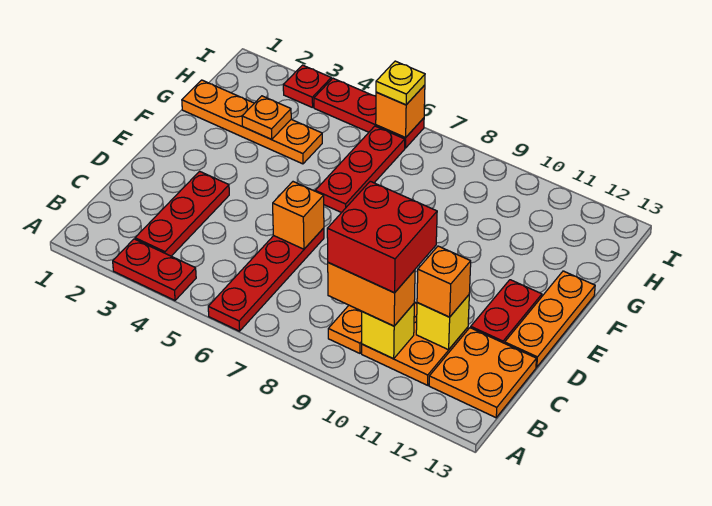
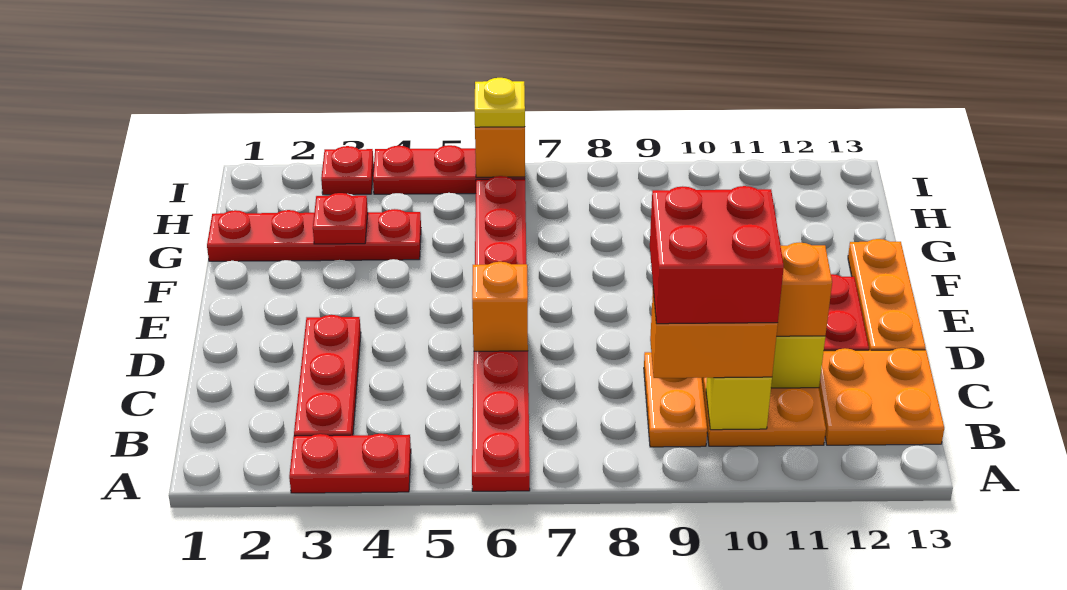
orange 1x4 plate [182,80,322,164] -> red 1x4 plate [207,209,421,261]
orange 1x1 plate [242,96,291,139] -> red 1x1 plate [313,193,368,244]

